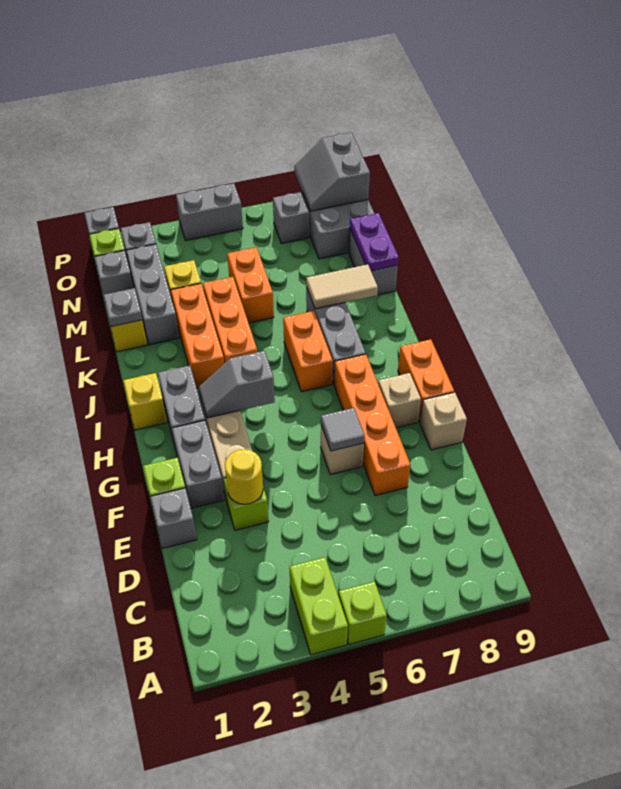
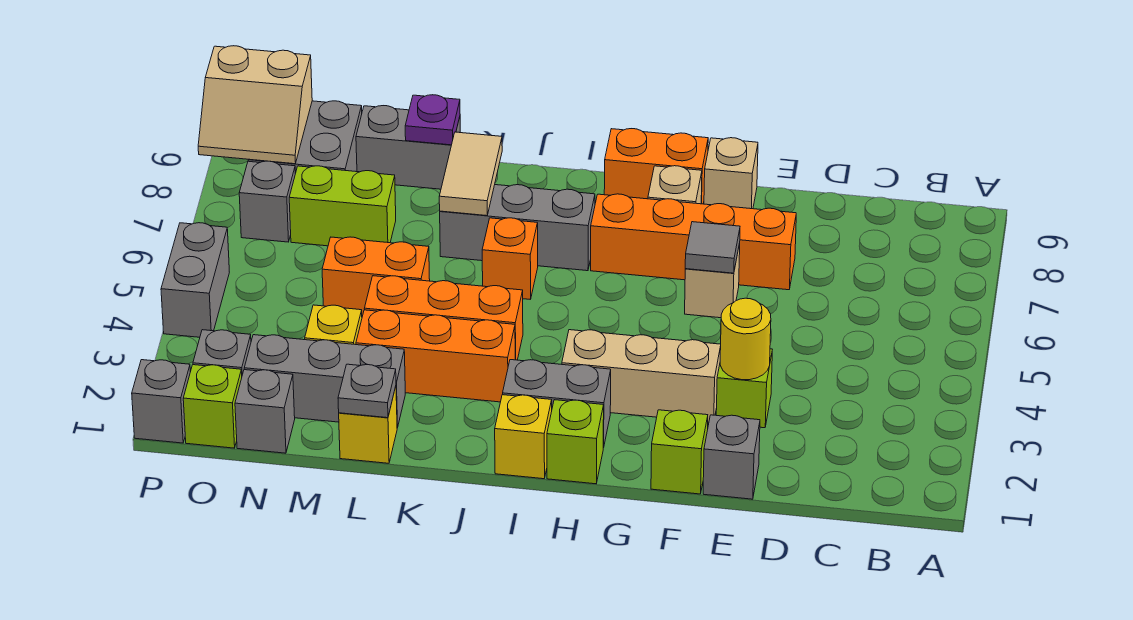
lime 1x2 brick [290,557,348,655] -> lime 1x2 brick moved to [289,166,396,246]
lime 1x1 brick [338,582,387,644] -> lime 1x1 brick moved to [547,400,604,484]
grey 1x2 brick [172,420,224,508] -> none
grey 1x2 slope [199,351,275,418] -> none
orange 1x2 brick [283,311,333,392] -> orange 1x1 brick [482,218,538,299]
purple 1x2 plate [350,213,399,271] -> purple 1x1 plate [405,95,460,145]
grey 2x2 slope [294,132,370,211] -> tan 2x2 slope [198,46,312,164]

